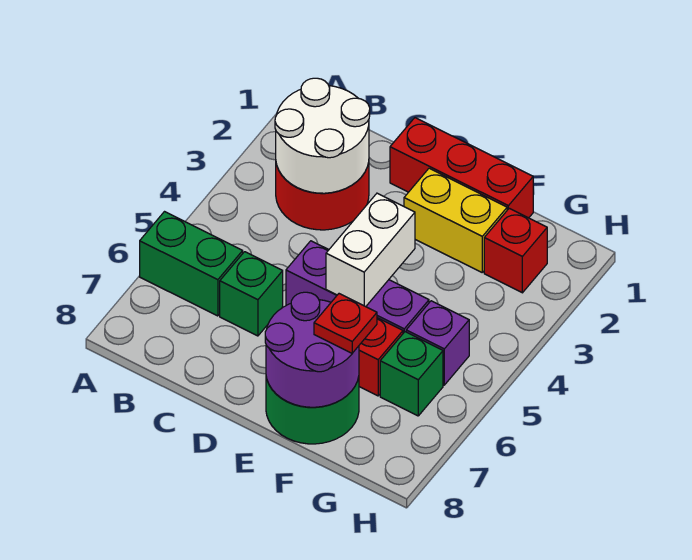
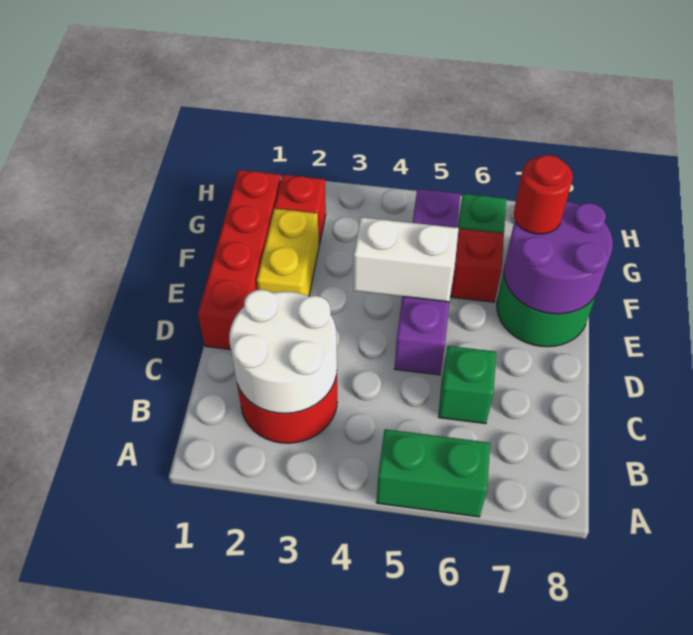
green 1x2 brick [140,212,243,316] -> green 1x2 brick turned to [376,429,490,517]
red 1x3 brick [390,118,533,218] -> red 1x4 brick [198,170,281,350]
red 1x1 plate [314,294,377,353] -> red 1x1 round brick [513,155,573,234]

